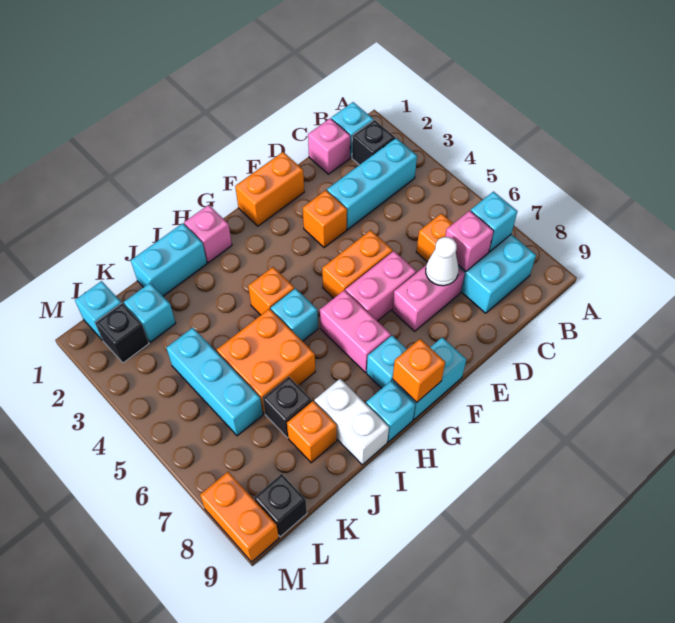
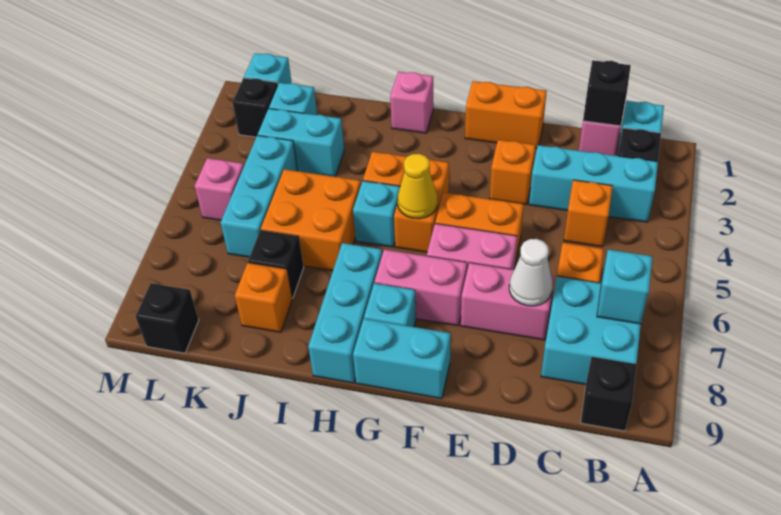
none -> black 1x1 brick [581,357,637,431]
none -> black 1x1 brick [583,60,631,126]
pink 1x1 brick [445,211,494,271] -> pink 1x1 brick moved to [195,158,244,220]
none -> yellow 1x1 cone [398,154,437,219]
pink 1x2 brick [320,290,391,372] -> pink 1x2 brick turned to [374,250,467,326]
orange 1x1 brick [393,339,445,402] -> orange 1x1 brick moved to [564,180,613,247]
cyan 1x1 brick [366,381,415,442] -> cyan 1x3 brick [308,243,382,383]
cyan 1x2 brick [131,223,207,296] -> cyan 1x2 brick moved to [258,109,344,177]
white 1x2 brick [314,379,389,465] -> none
orange 1x2 brick [200,472,279,562] -> orange 1x2 brick moved to [394,159,449,252]

